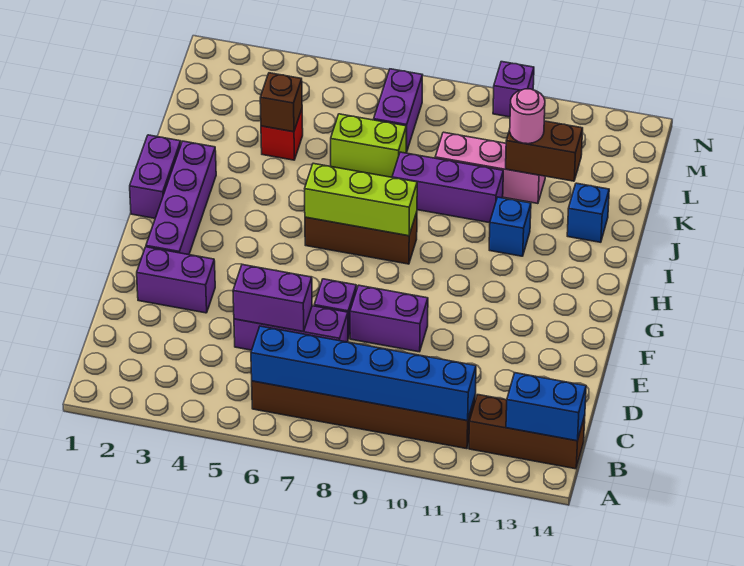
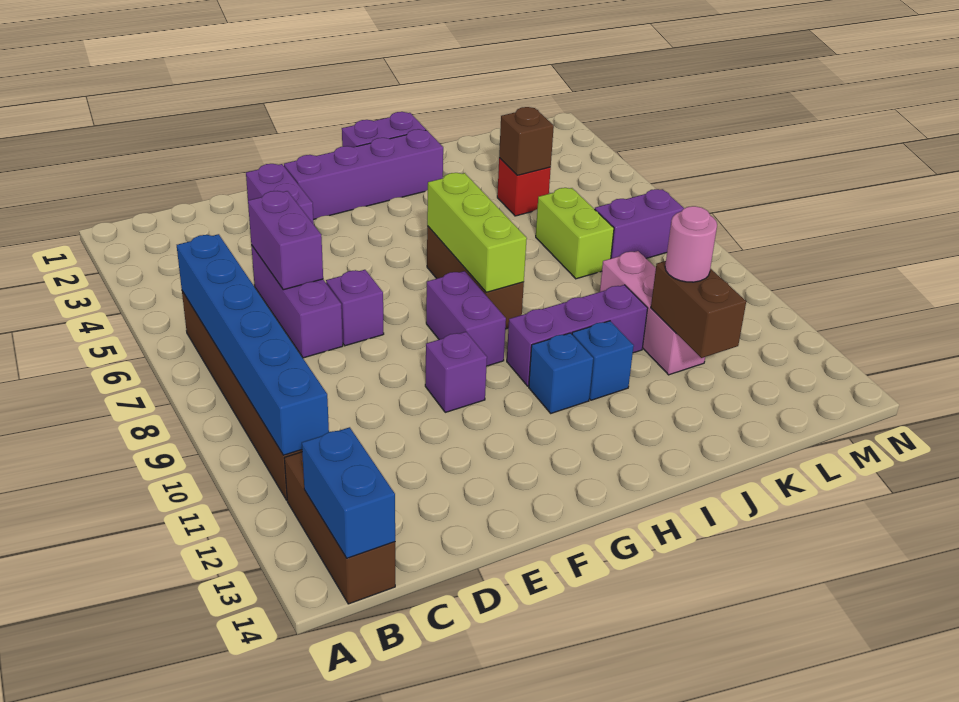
purple 1x2 brick [350,285,428,352] -> purple 1x2 brick moved to [426,271,506,366]
purple 1x3 brick [392,152,503,223] -> purple 1x3 brick turned to [507,285,648,386]
blue 1x1 brick [567,183,609,242] -> blue 1x1 brick moved to [529,333,593,413]
purple 1x1 brick [493,62,534,117] -> purple 1x1 brick moved to [425,332,487,412]

